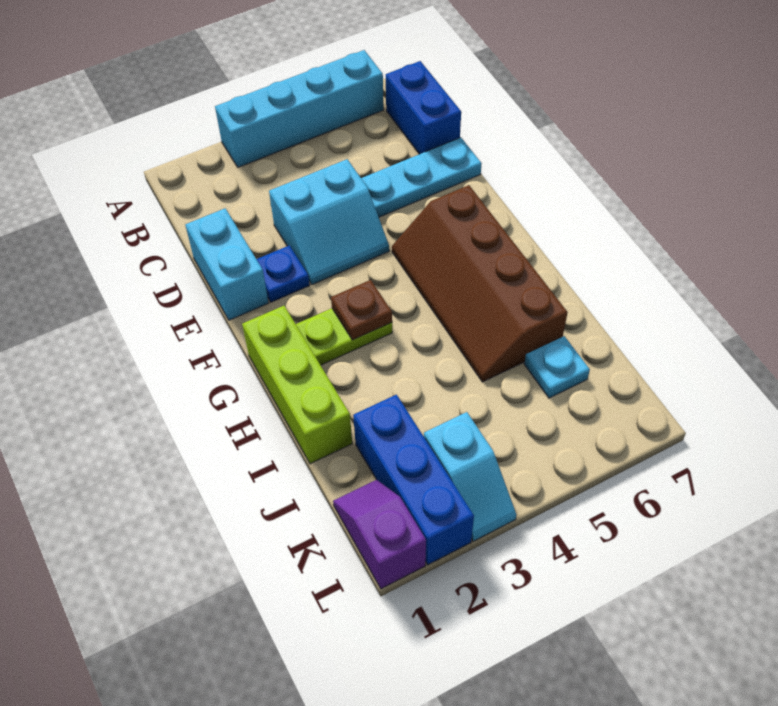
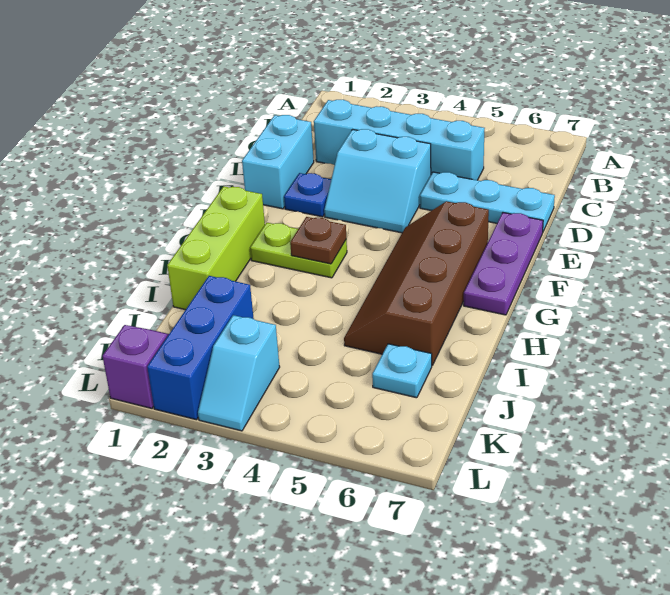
cyan 1x4 brick [215,50,384,167] -> cyan 1x4 brick moved to [314,100,485,180]
blue 1x2 brick [386,61,461,154] -> none
none -> purple 1x3 plate [464,213,543,315]

